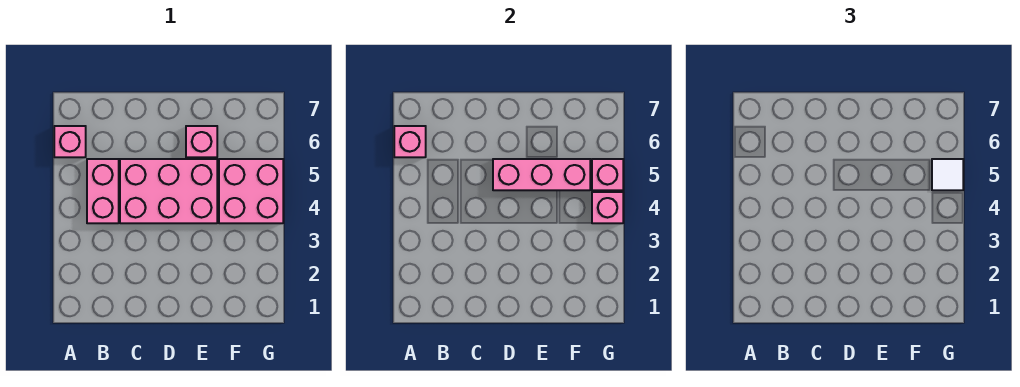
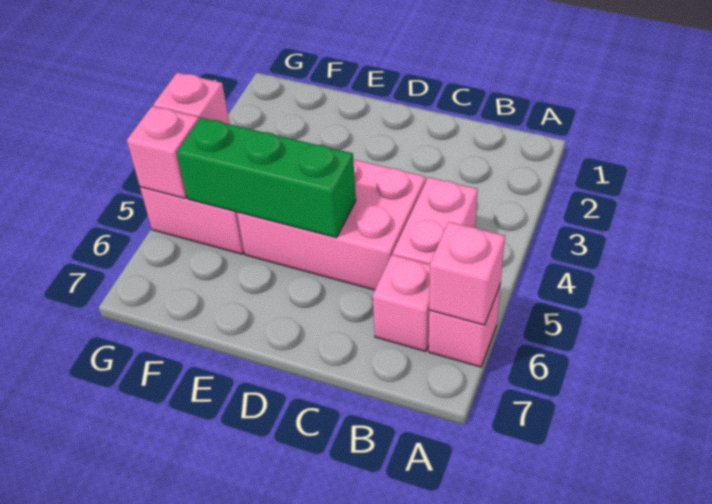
pink 1x3 brick [493,159,590,190] -> green 1x3 brick [177,118,356,238]
pink 1x1 brick [186,126,217,157] -> pink 1x1 brick moved to [373,255,430,351]
white 1x1 tile [932,159,963,190] -> none

